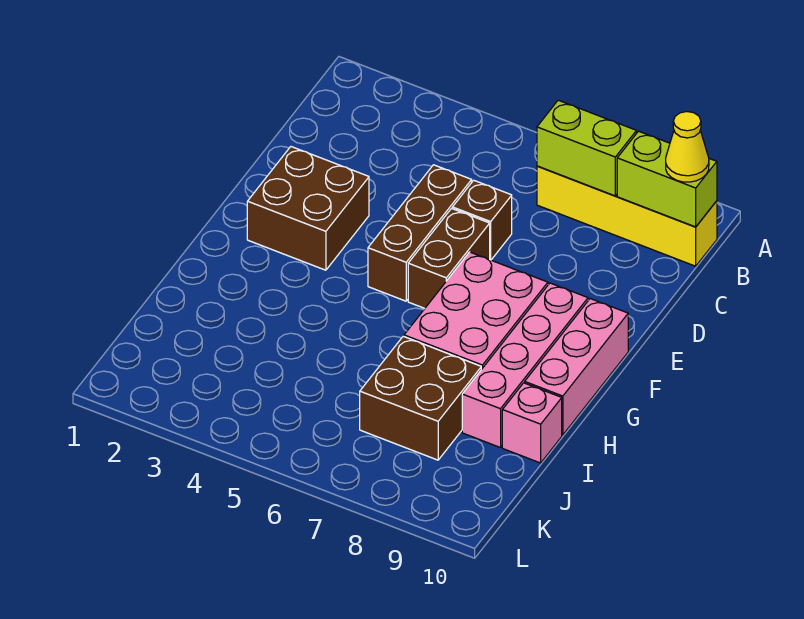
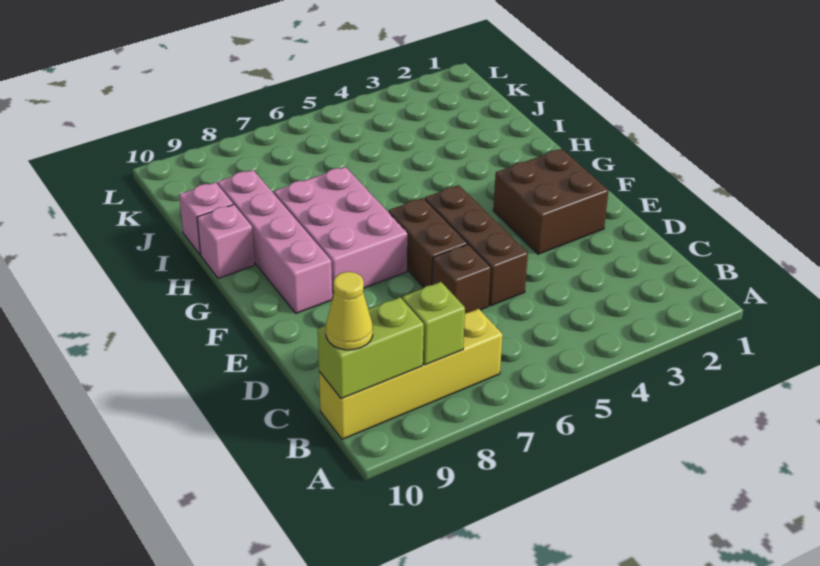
lime 1x2 brick [537,100,636,196] -> lime 1x1 brick [402,282,465,365]
pink 1x3 brick [525,299,628,435] -> pink 1x1 brick [197,205,255,278]
brown 2x2 brick [360,336,481,460] -> none

